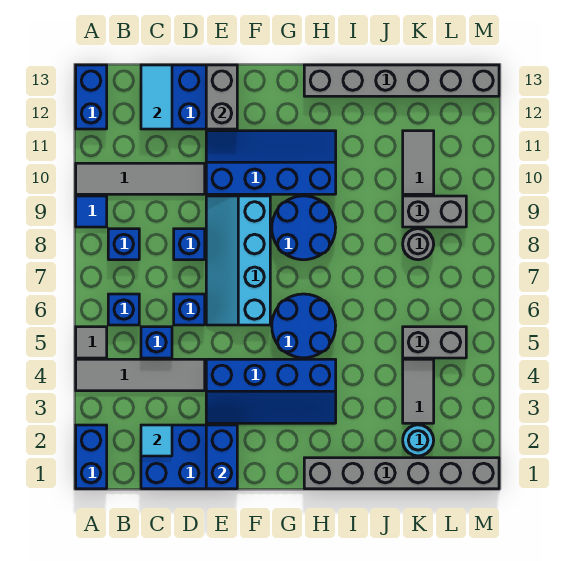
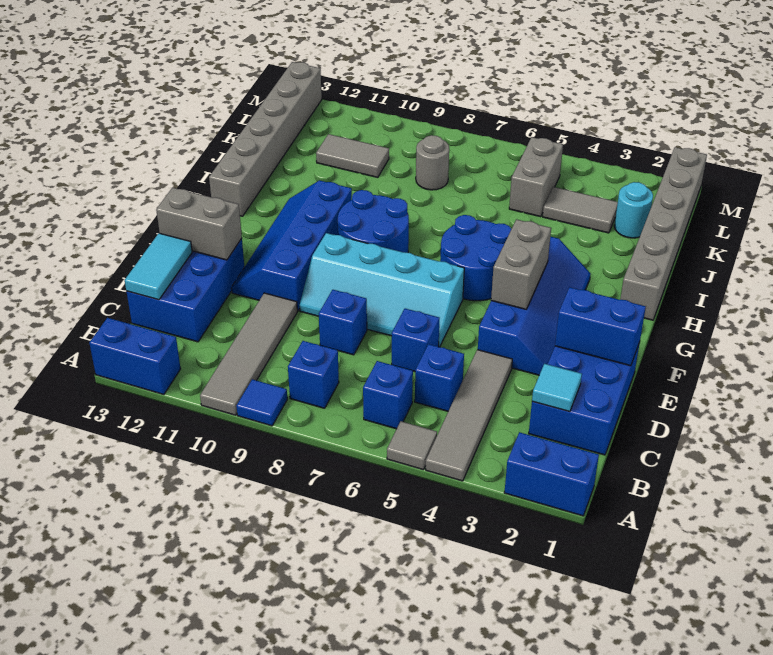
cyan 1x2 tile [141,65,172,129] -> cyan 1x2 tile turned to [125,233,192,300]
grey 1x2 brick [403,196,466,227] -> grey 1x2 brick moved to [491,219,551,309]

